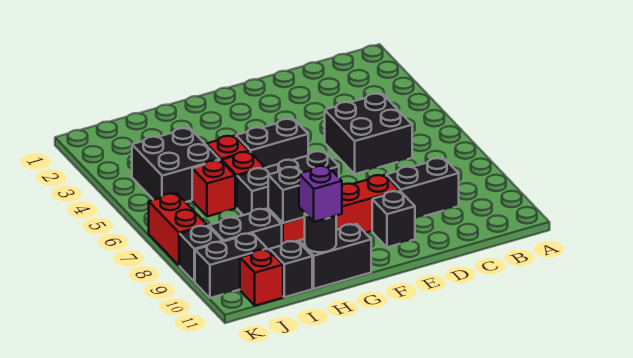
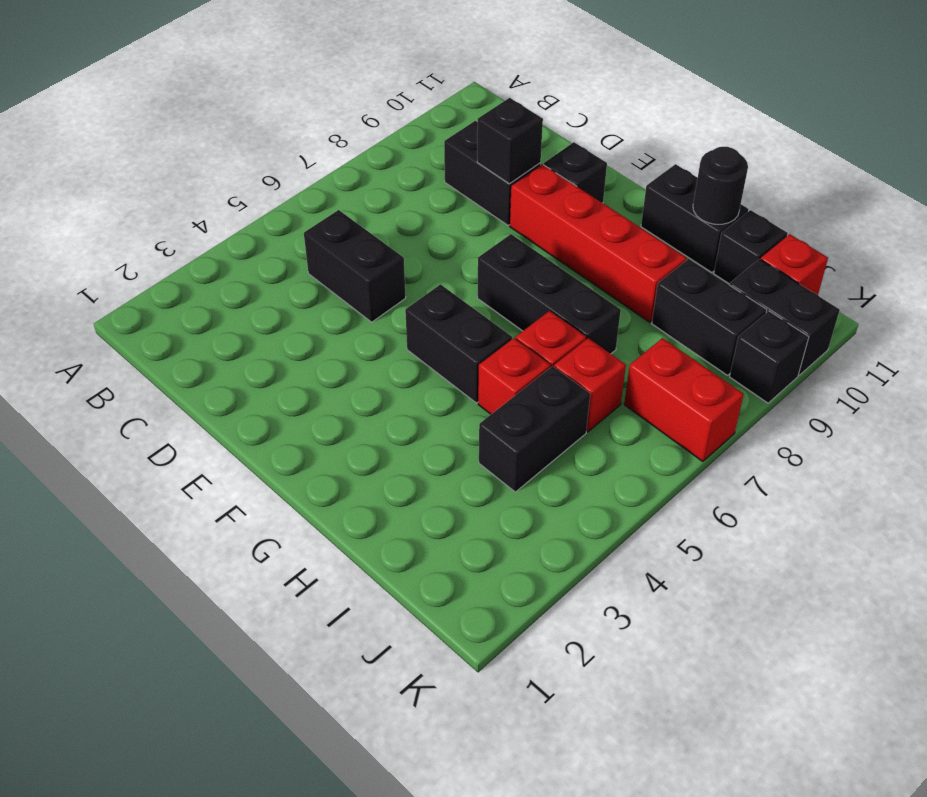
black 2x2 brick [325,93,412,174] -> black 1x2 brick [304,210,406,322]
black 1x1 brick [268,167,305,223] -> black 1x1 brick moved to [477,98,543,184]
purple 1x1 brick [299,166,342,222] -> none
black 2x2 brick [132,128,220,202] -> black 1x2 brick [479,366,590,492]
red 1x2 brick [149,193,207,266] -> red 1x2 brick turned to [624,338,744,462]

